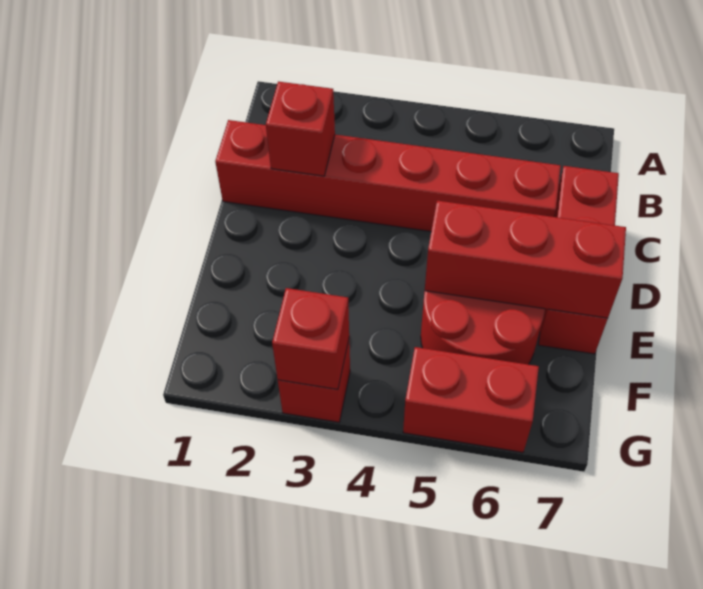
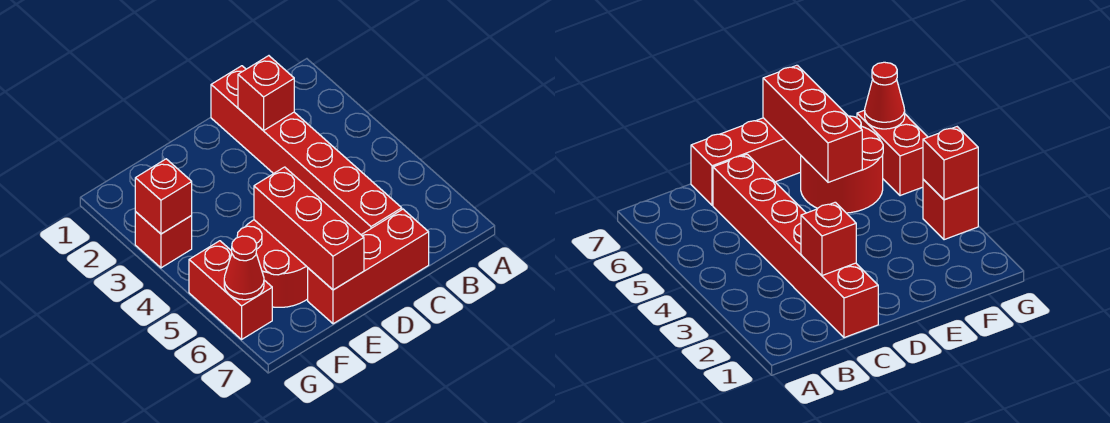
none -> red 1x1 cone [224,236,264,300]

